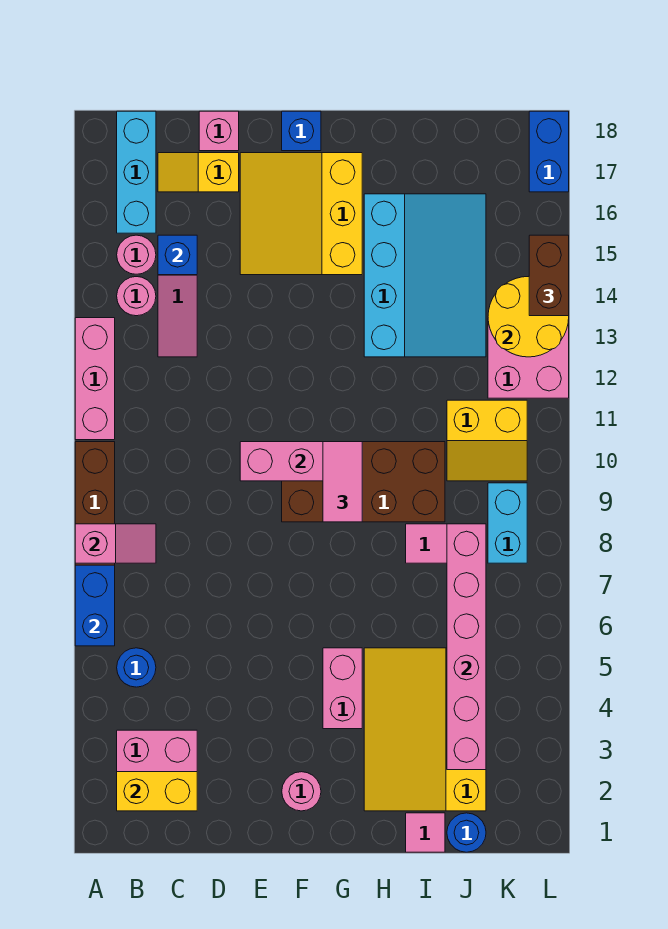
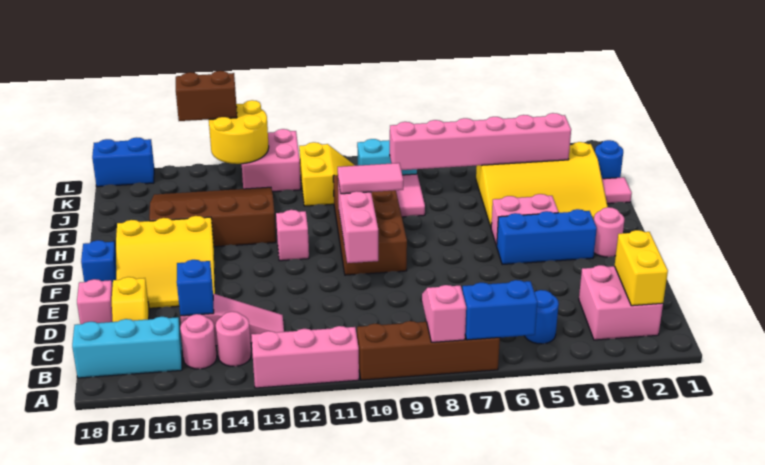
none -> blue 1x3 brick [497,209,597,265]
none -> pink 1x1 brick [276,210,309,261]
cyan 3x4 slope [364,194,486,357] -> brown 3x4 slope [149,187,276,247]

